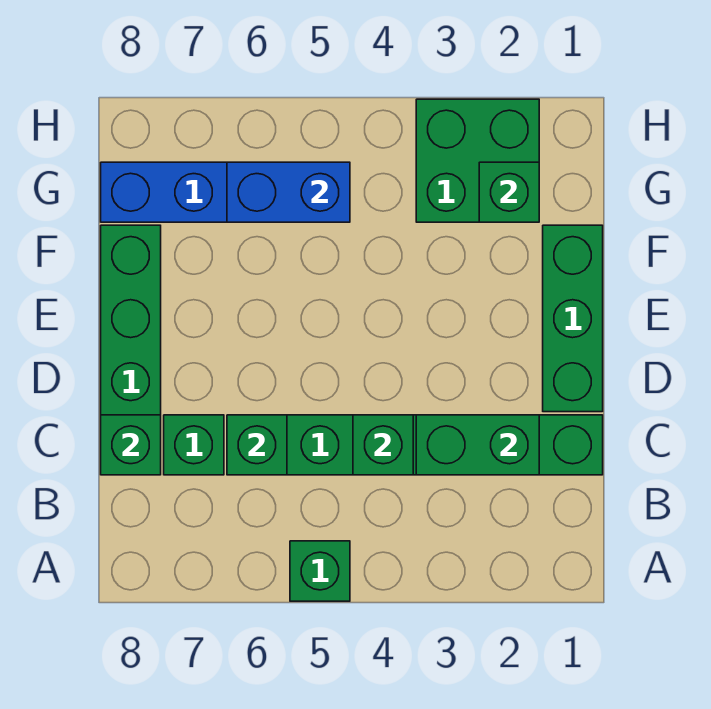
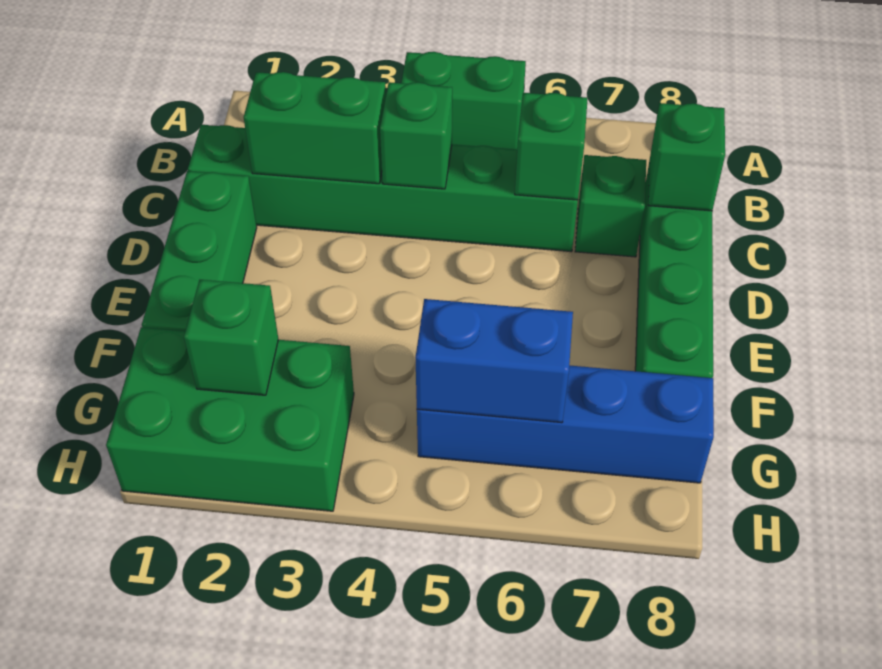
green 1x1 brick [290,541,350,601] -> green 1x2 brick [401,52,526,150]
green 2x2 brick [416,99,539,222] -> green 2x3 brick [106,327,354,511]

